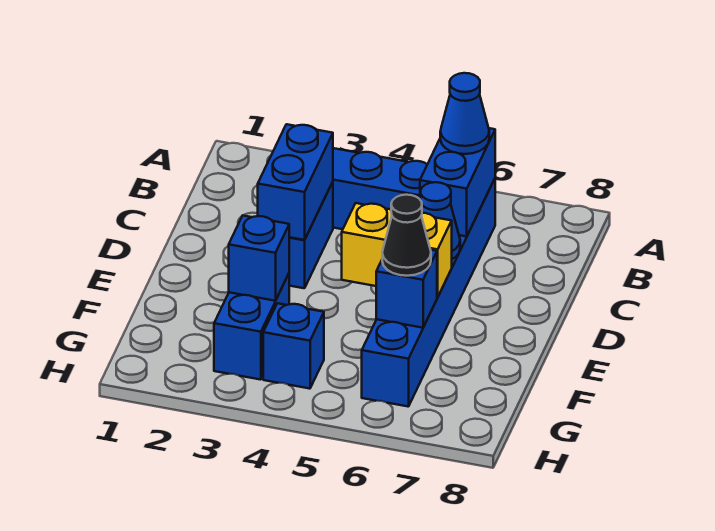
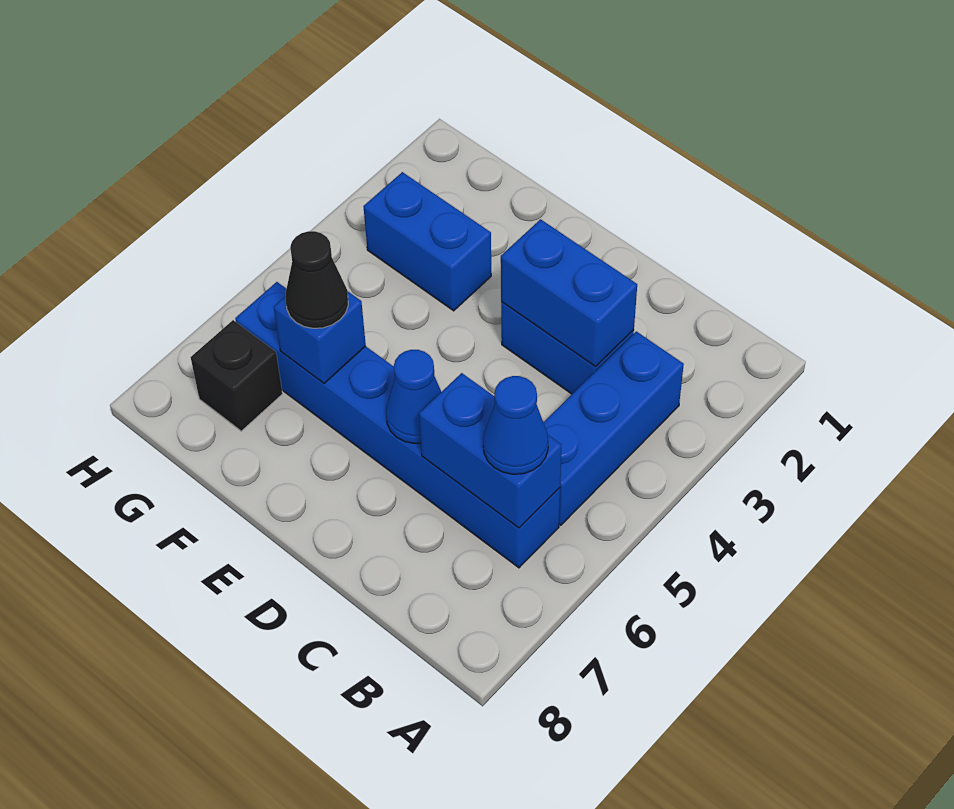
yellow 1x2 brick [342,203,452,297] -> none
blue 1x1 brick [229,216,289,301] -> none
blue 1x1 brick [263,303,324,389] -> none
none -> black 1x1 brick [191,320,283,431]

